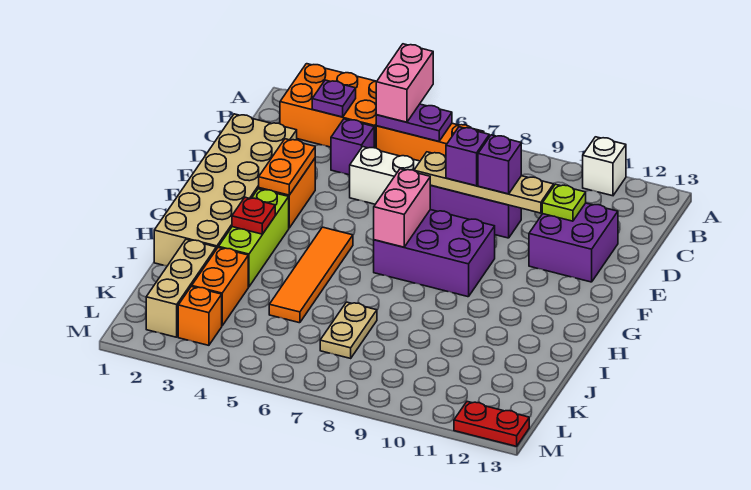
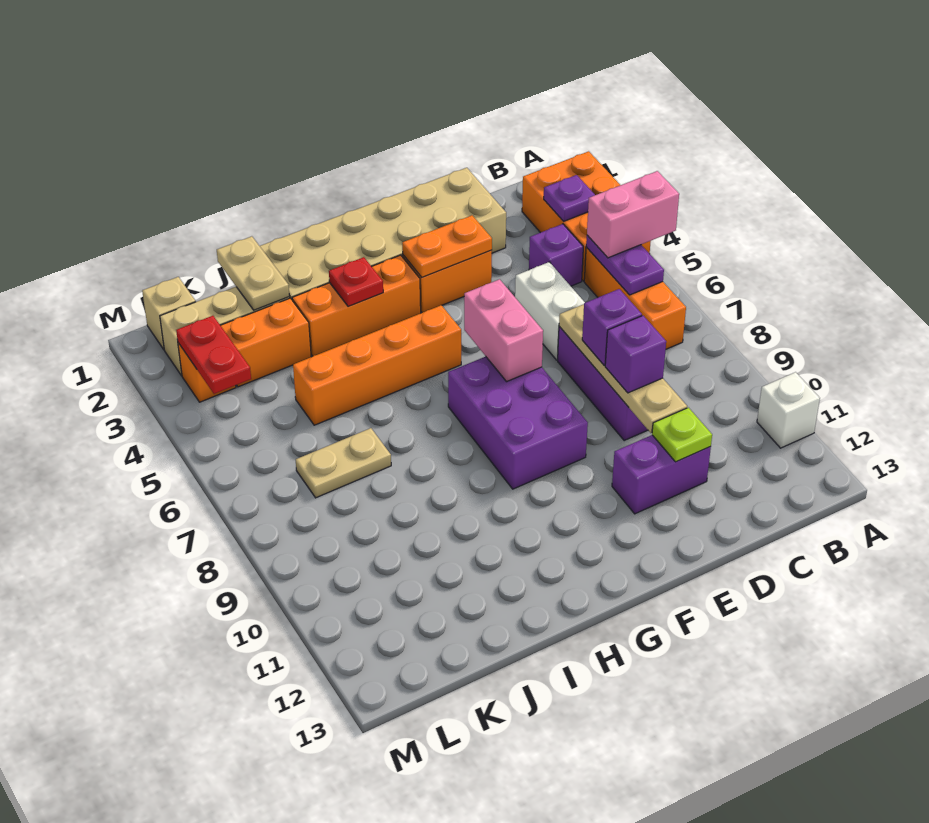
purple 2x2 brick [529,203,618,282] -> purple 1x2 brick [612,435,711,514]
pink 1x2 brick [374,169,431,247] -> pink 1x2 brick turned to [464,279,543,382]
lime 1x3 brick [219,189,289,287] -> orange 1x3 brick [292,255,421,356]
orange 1x4 tile [269,227,353,323] -> orange 1x4 brick [293,305,461,425]
none -> tan 1x2 plate [217,236,289,310]
none -> tan 1x1 brick [142,277,196,349]
red 1x2 plate [454,402,529,446] -> red 1x2 plate moved to [176,316,251,394]

